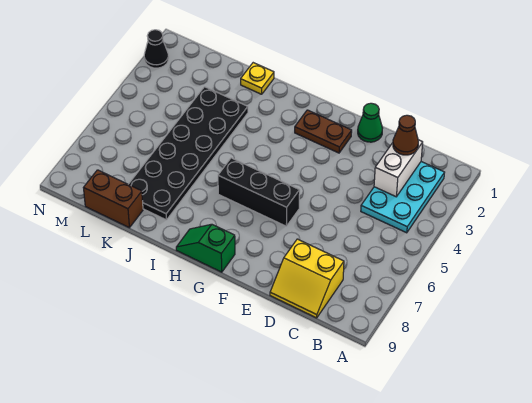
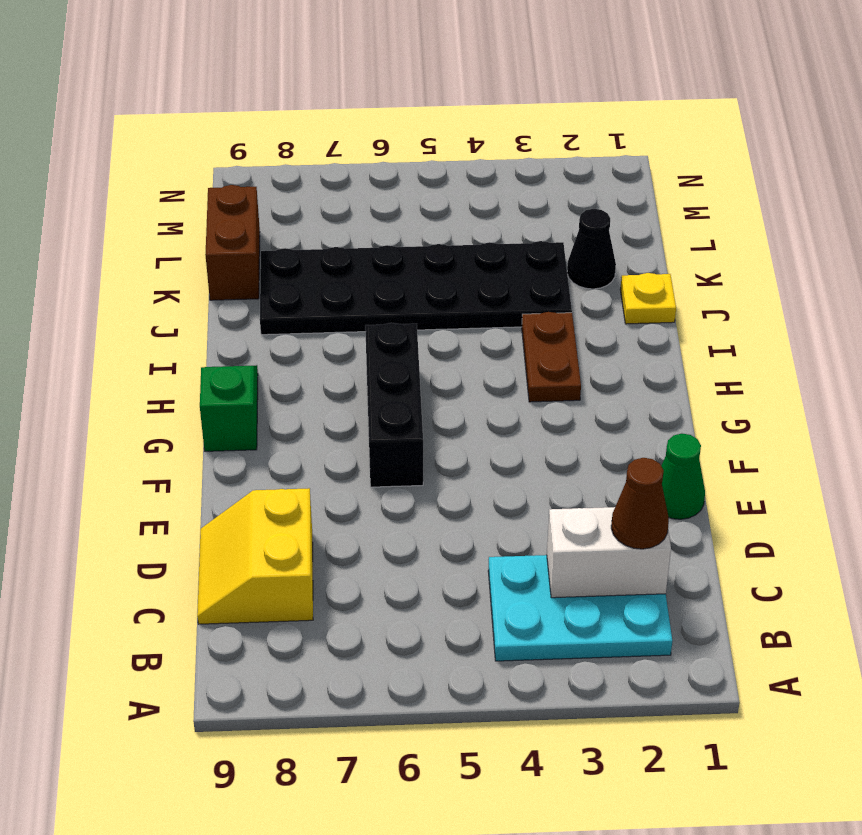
brown 1x2 plate [295,110,352,153] -> brown 1x2 plate moved to [522,312,581,402]
black 1x1 cone [144,30,169,68] -> black 1x1 cone moved to [567,209,616,289]

